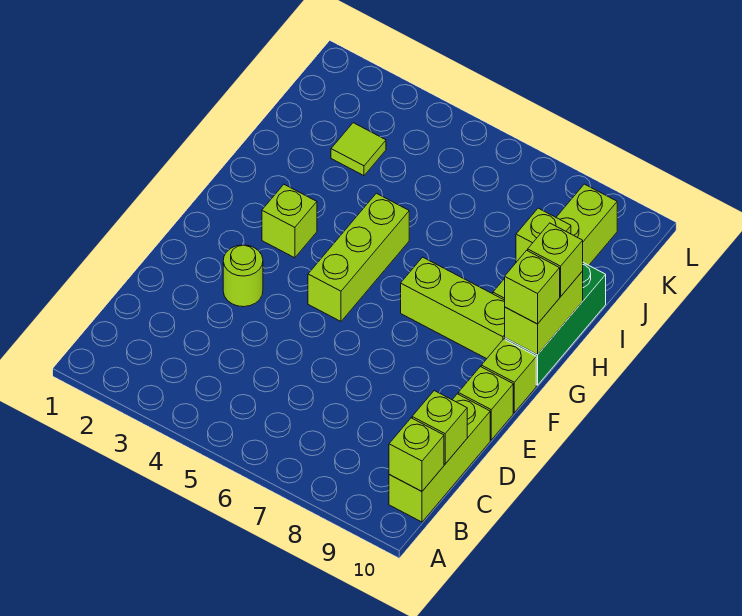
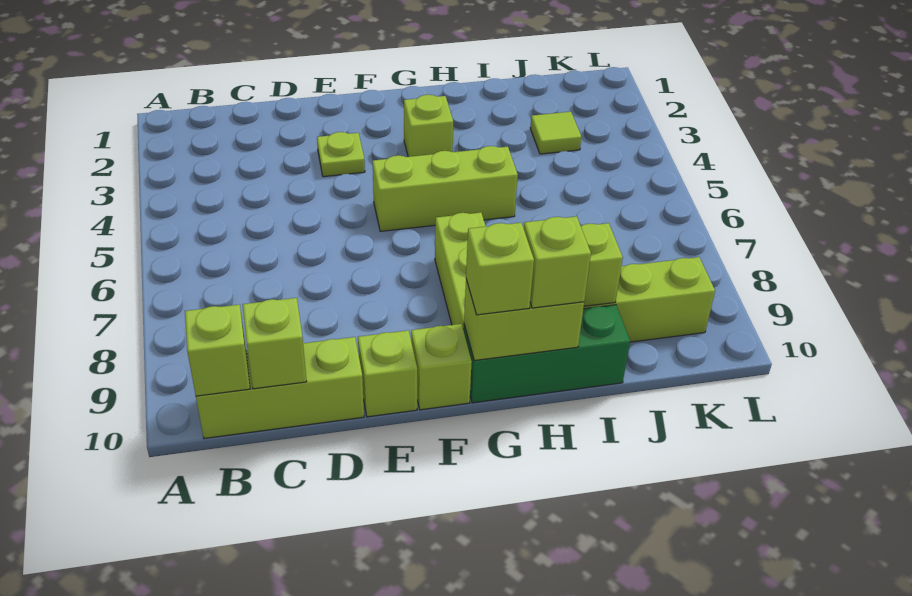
lime 1x1 round brick [223,245,263,307] -> lime 1x1 plate [317,132,365,177]

